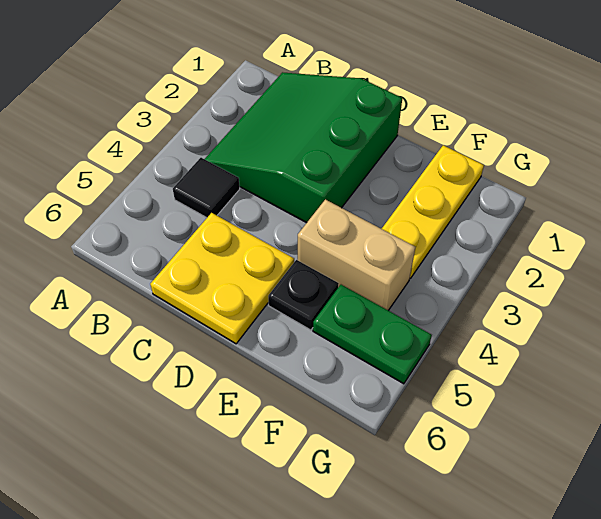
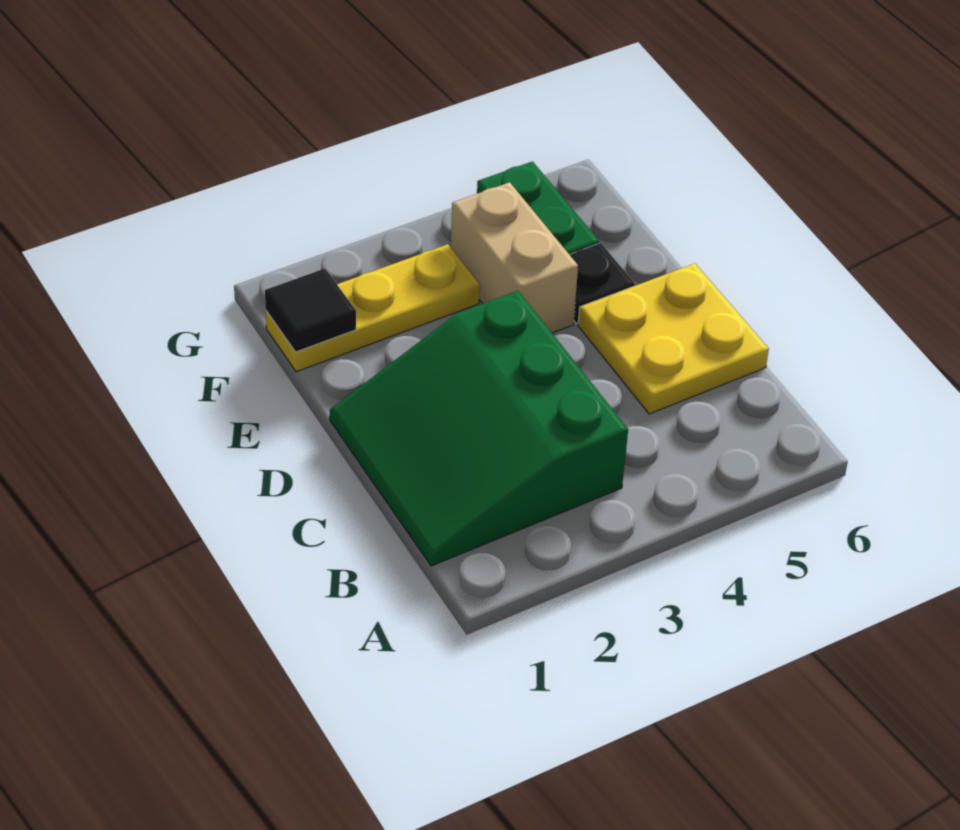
green 3x3 slope [205,72,402,223] -> green 3x3 slope turned to [330,291,628,566]
black 1x1 tile [173,158,240,218] -> black 1x1 tile moved to [265,269,356,352]

